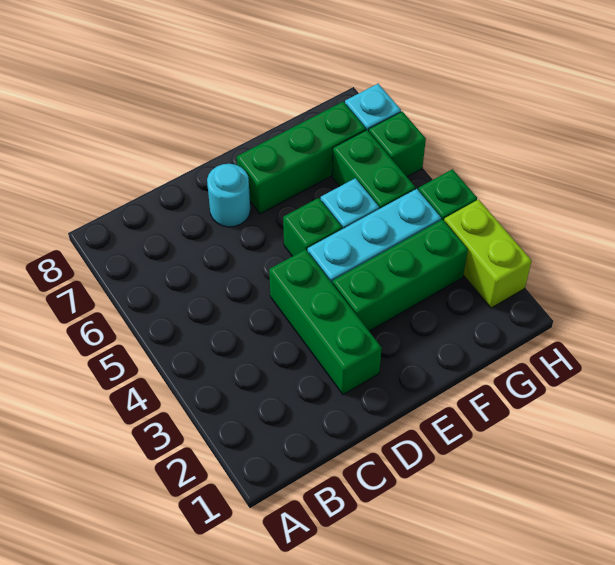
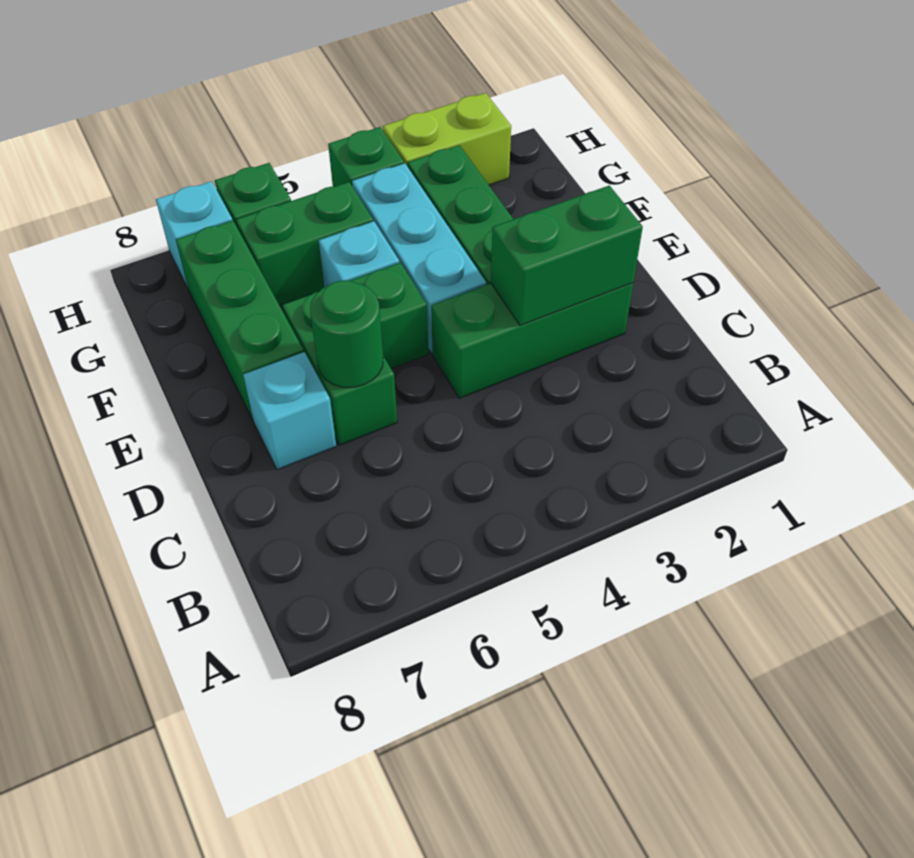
none -> green 1x2 brick [491,185,643,325]
none -> green 1x2 brick [282,292,397,445]
none -> green 1x1 round brick [310,281,383,387]
cyan 1x1 round brick [207,164,251,227] -> cyan 1x1 brick [243,352,336,470]

